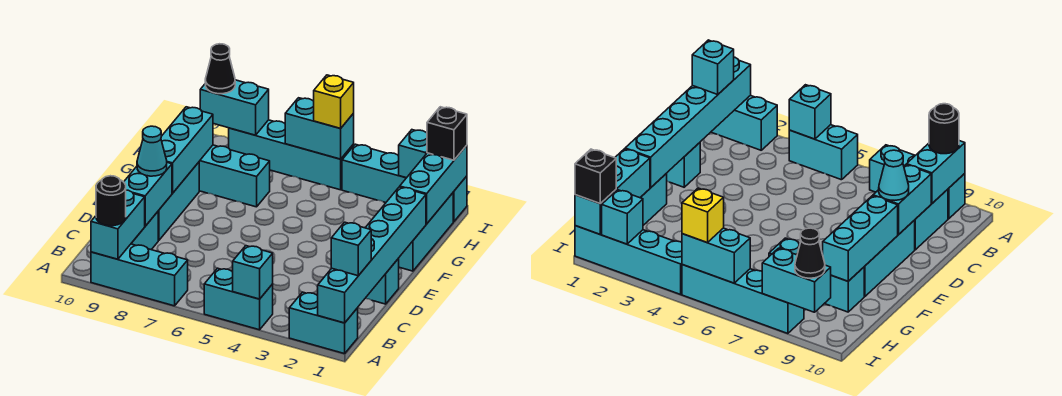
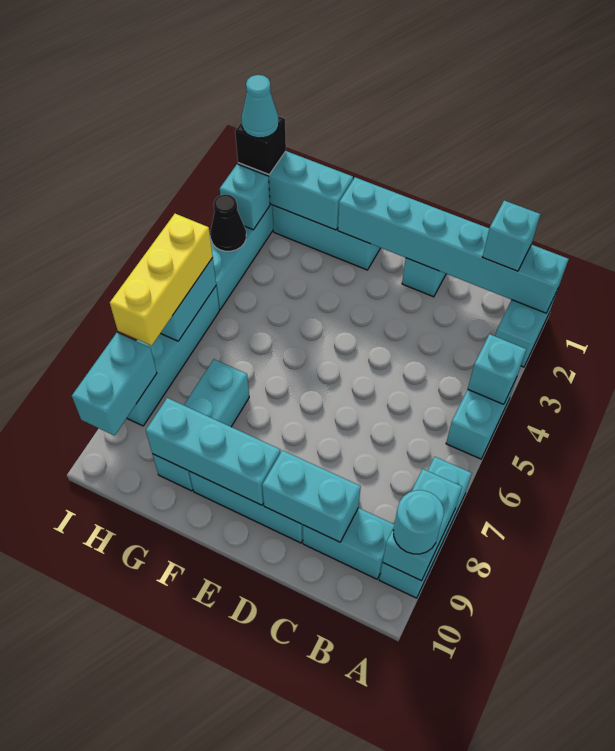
cyan 1x2 brick [91,190,145,259] -> cyan 1x2 brick turned to [383,469,462,581]
black 1x1 round brick [96,176,126,226] -> cyan 1x1 round brick [393,490,444,554]
cyan 1x1 cone [137,126,167,176] -> cyan 1x1 cone moved to [242,75,279,138]
yellow 1x1 brick [314,75,354,128] -> yellow 1x3 brick [110,214,213,346]
black 1x1 cone [205,44,235,94] -> black 1x1 cone moved to [210,194,246,251]

